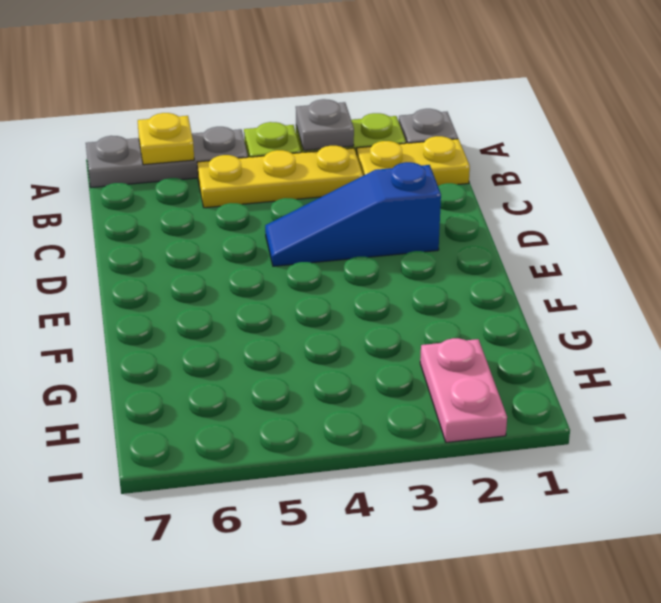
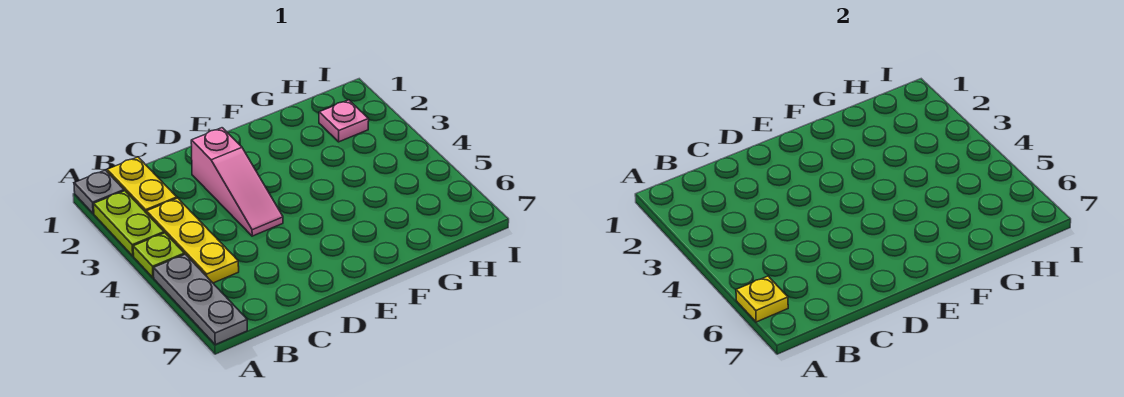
grey 1x1 plate [296,99,354,150] -> none
blue 1x3 slope [265,162,441,266] -> pink 1x3 slope [191,128,283,236]
pink 1x2 plate [420,338,507,442] -> pink 1x1 plate [319,100,369,142]

